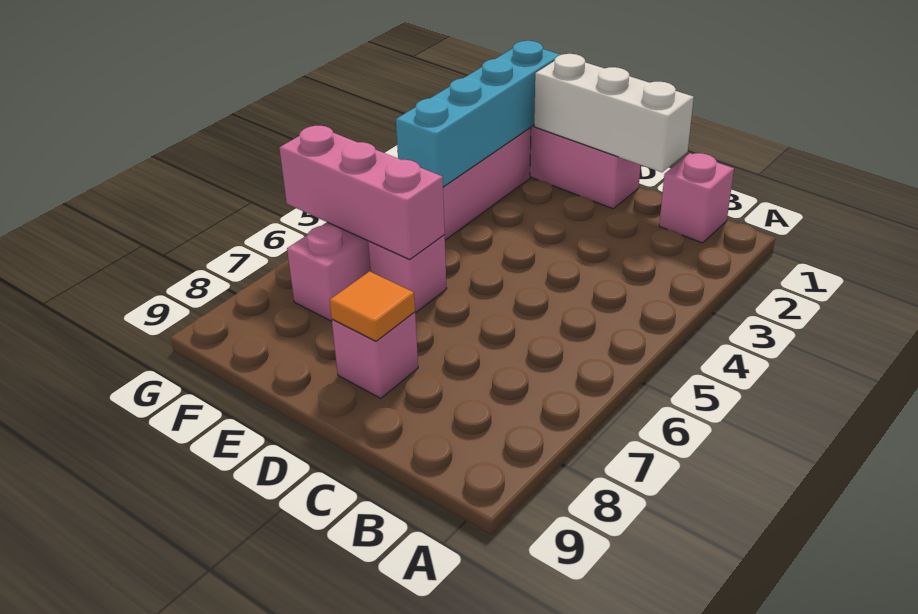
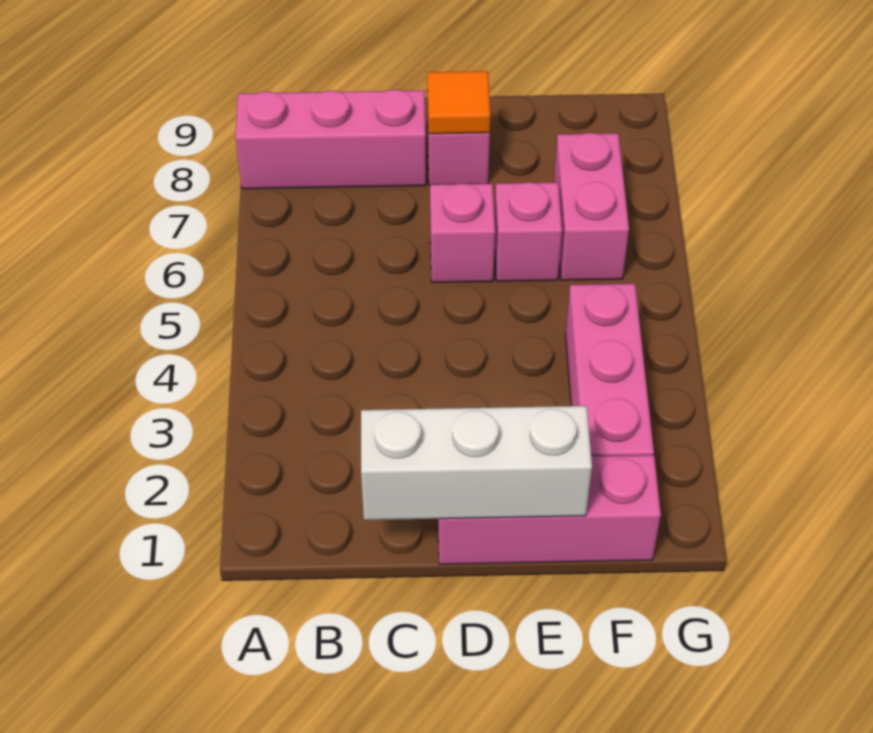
pink 1x1 brick [659,153,734,243] -> pink 1x1 brick moved to [430,184,495,283]
pink 1x3 brick [279,126,445,259] -> pink 1x3 brick moved to [235,90,426,189]
cyan 1x4 brick [396,41,560,187] -> none

